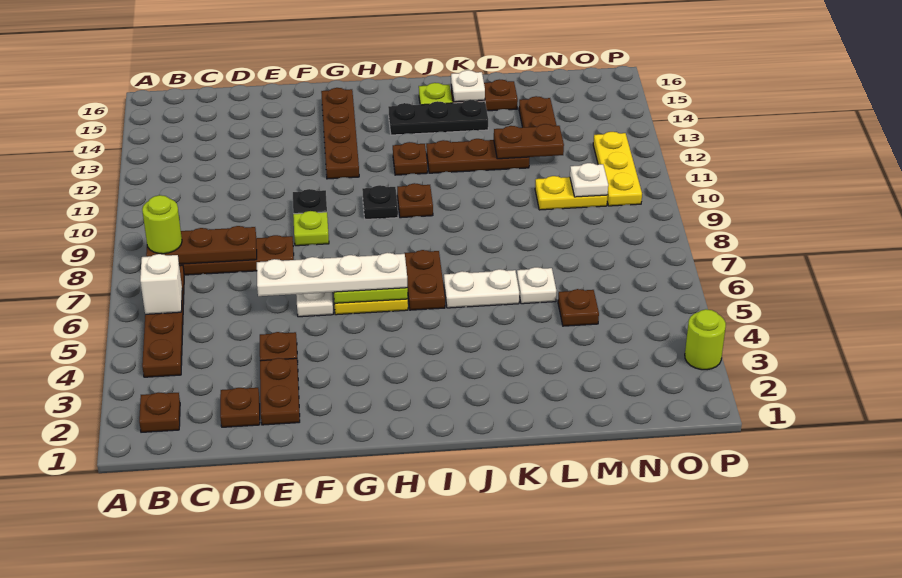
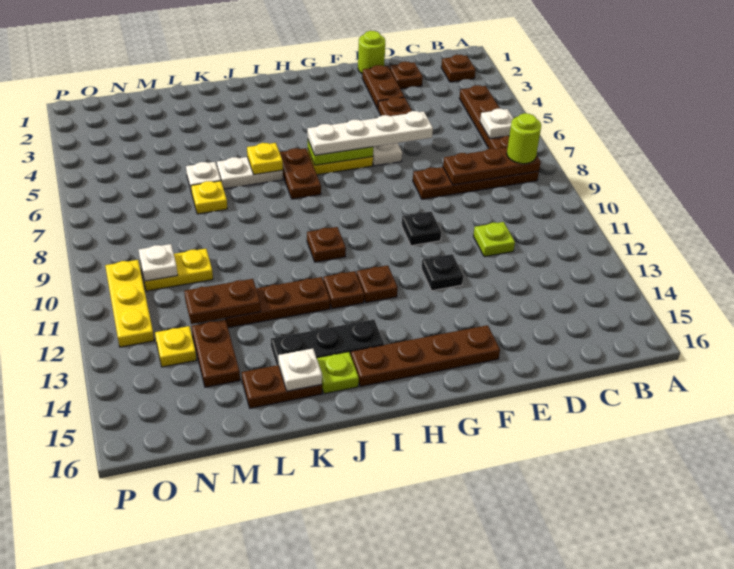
white 1x1 brick [140,254,182,314] -> white 1x1 plate [480,109,514,139]
lime 1x1 plate [293,211,329,246] -> lime 1x1 plate moved to [473,222,515,257]
brown 1x4 plate [321,88,359,179] -> brown 1x4 plate turned to [351,325,500,387]
black 1x1 plate [362,185,398,220] -> black 1x1 plate moved to [421,254,463,291]
none -> yellow 1x1 plate [247,143,283,175]
none -> yellow 1x1 plate [191,181,227,214]
brown 1x1 plate [558,289,599,326] -> brown 1x1 plate moved to [357,265,398,303]
none -> yellow 1x1 plate [155,326,197,367]
lime 1x1 round brick [685,309,726,370] -> lime 1x1 round brick moved to [358,31,385,73]

